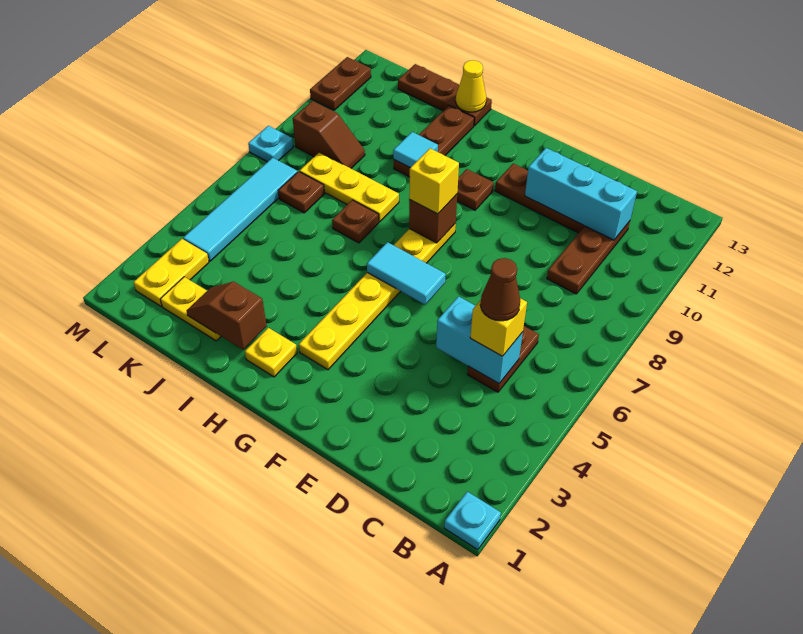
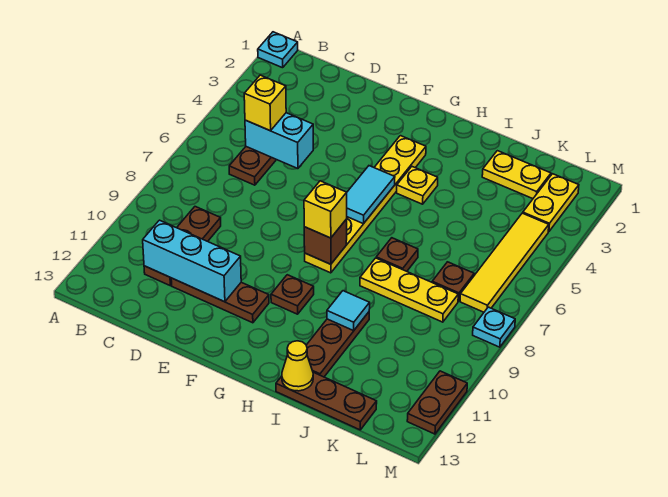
brown 1x1 cone [480,258,520,321] -> none
cyan 1x2 tile [367,242,446,305] -> cyan 1x2 tile turned to [347,166,395,224]
yellow 1x1 plate [245,328,297,377] -> yellow 1x1 plate moved to [397,167,438,204]
brown 1x2 slope [186,281,267,350] -> none
brown 1x2 slope [293,101,365,168] -> none
cyan 1x4 tile [183,158,297,261] -> yellow 1x4 tile [460,213,549,312]

